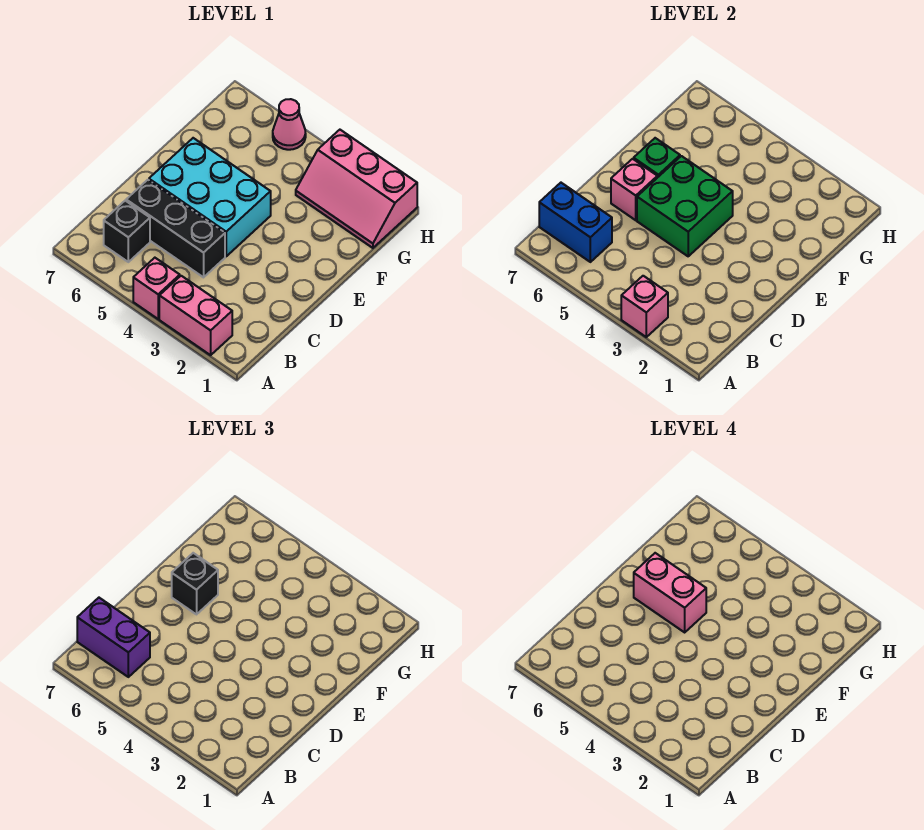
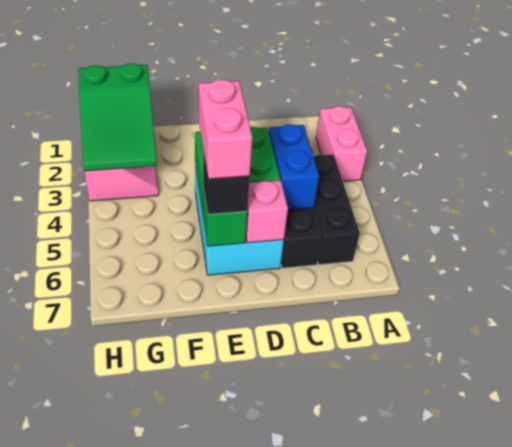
pink 1x1 brick [621,276,668,337] -> none
pink 1x1 brick [133,258,180,319] -> none
black 1x1 brick [104,201,150,262] -> black 1x3 brick [314,154,360,265]
blue 1x2 brick [539,183,612,262] -> blue 1x2 brick moved to [269,124,319,210]
purple 1x2 brick [77,598,150,677] -> none
none -> green 2x3 slope [78,63,157,171]
pink 1x1 cone [273,99,306,150] -> none

